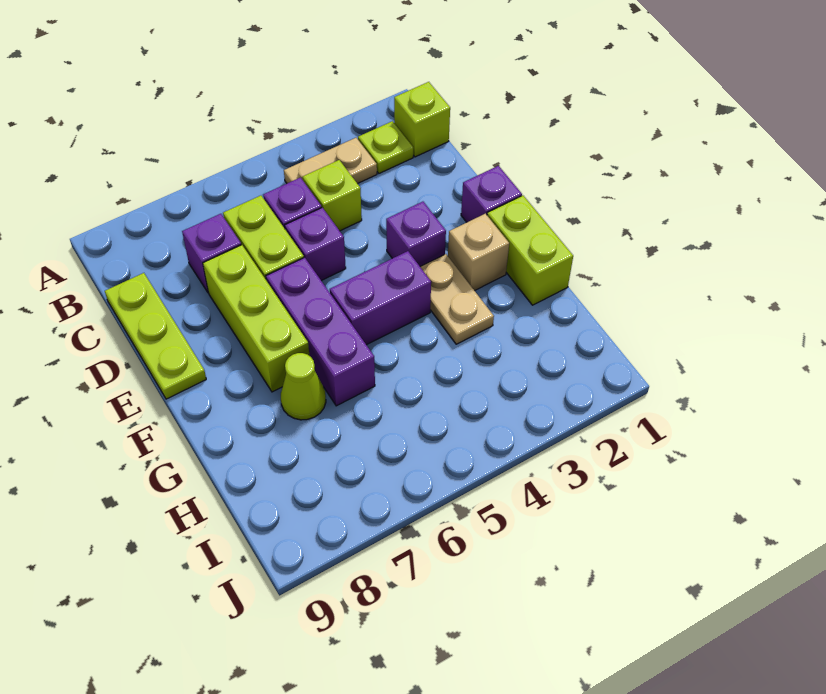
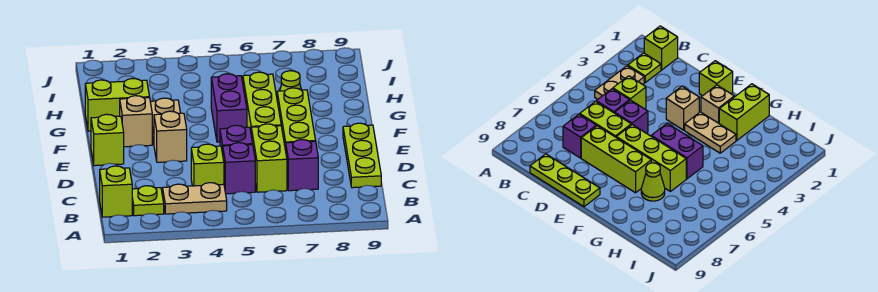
purple 1x1 brick [461,166,522,222] -> lime 1x1 brick [91,114,124,166]
purple 1x1 brick [386,202,446,266] -> tan 1x1 brick [154,111,187,162]
purple 1x3 brick [266,257,375,406] -> lime 1x3 brick [243,72,281,131]
lime 1x2 brick [487,196,573,305] -> lime 1x2 brick turned to [85,78,150,131]
purple 1x2 brick [330,251,431,345] -> purple 1x2 brick turned to [211,74,247,142]

